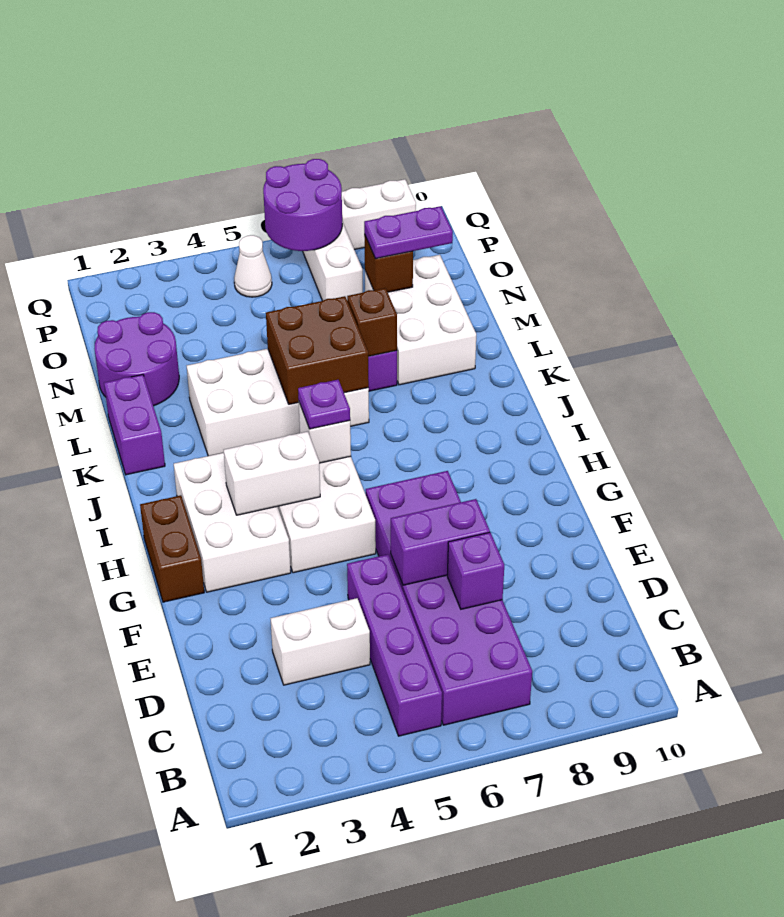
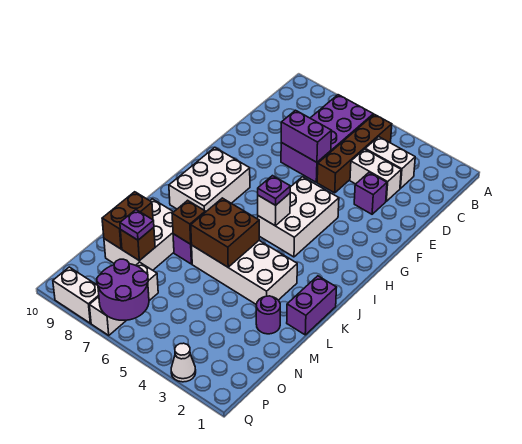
purple 1x4 brick [347,554,442,736] -> brown 1x4 brick [317,114,392,193]
purple 2x6 brick [366,471,532,725] -> purple 2x4 brick [281,95,373,182]
purple 1x1 brick [447,532,504,609] -> purple 1x1 brick moved to [354,172,387,214]
brown 1x2 brick [140,495,204,602] -> brown 1x2 brick moved to [102,192,153,249]
white 2x3 brick [174,453,291,592] -> white 2x3 brick moved to [169,147,250,212]
white 1x2 brick [224,432,320,515] -> white 1x2 brick moved to [365,137,415,188]
purple 2x2 round brick [94,312,179,406] -> purple 1x1 round brick [256,296,280,334]
purple 1x2 plate [364,206,453,259] -> purple 1x1 plate [120,210,154,240]
white 1x1 cone [234,235,272,297] -> white 1x1 cone moved to [171,343,196,382]

